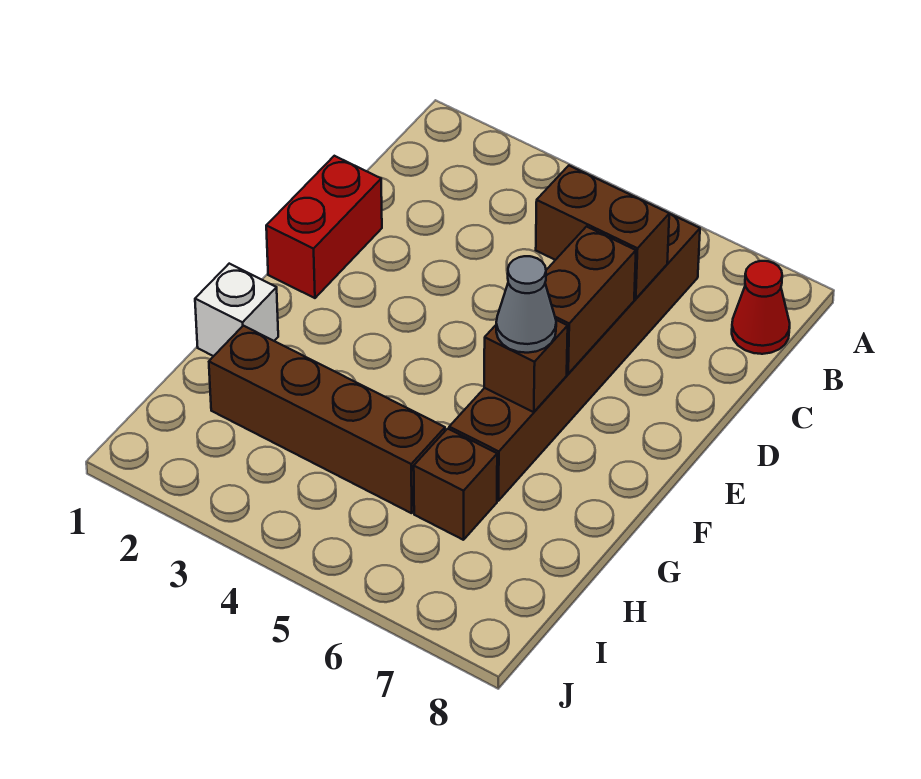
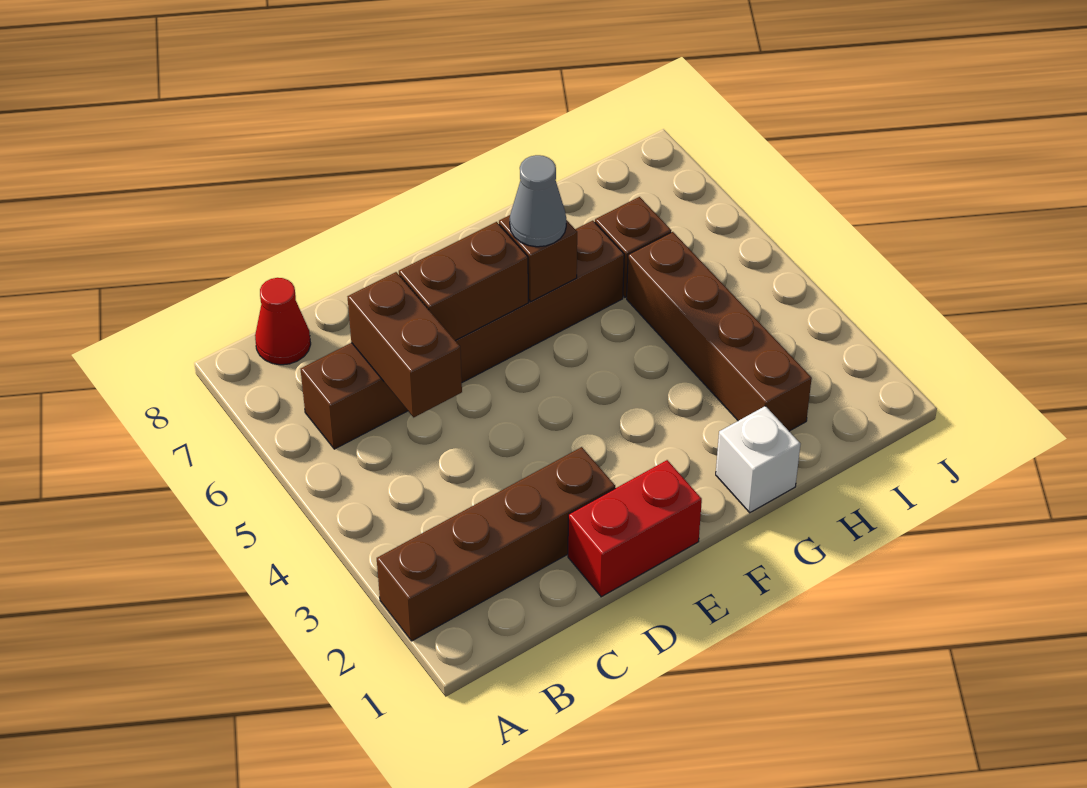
none -> brown 1x4 brick [377,447,615,641]

